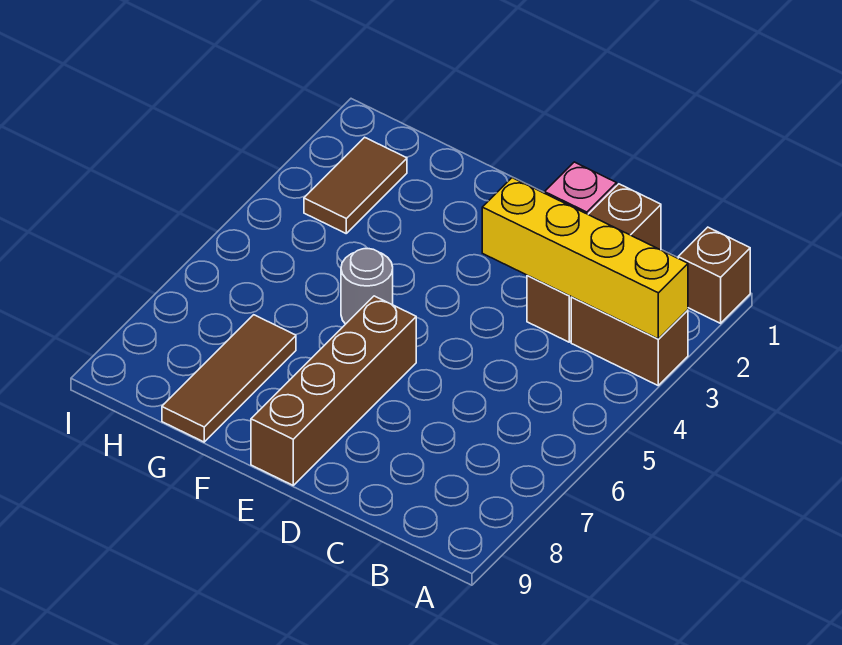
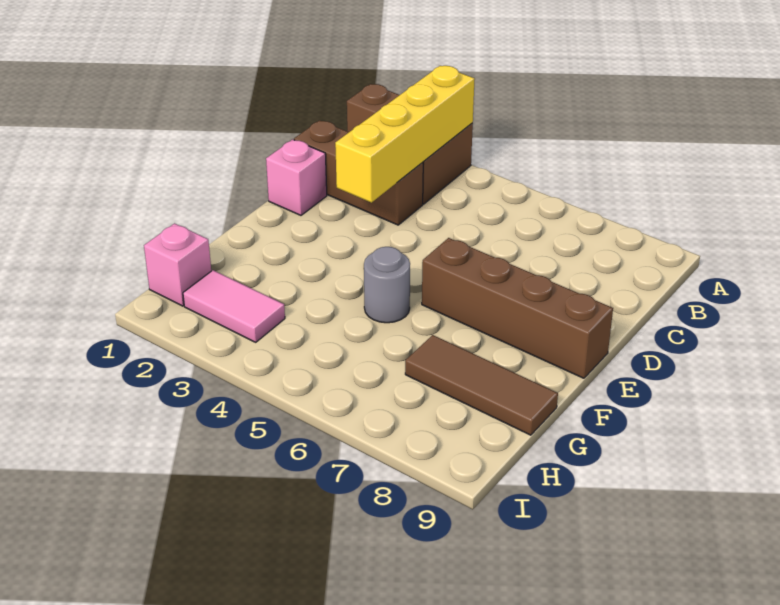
none -> pink 1x1 brick [144,223,211,306]
brown 1x2 tile [304,137,407,233] -> pink 1x2 tile [183,270,285,342]

